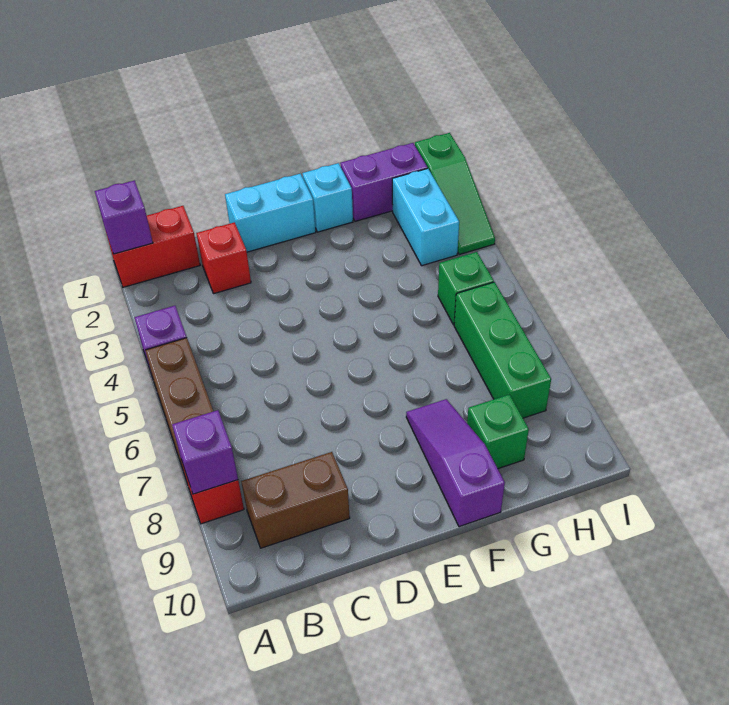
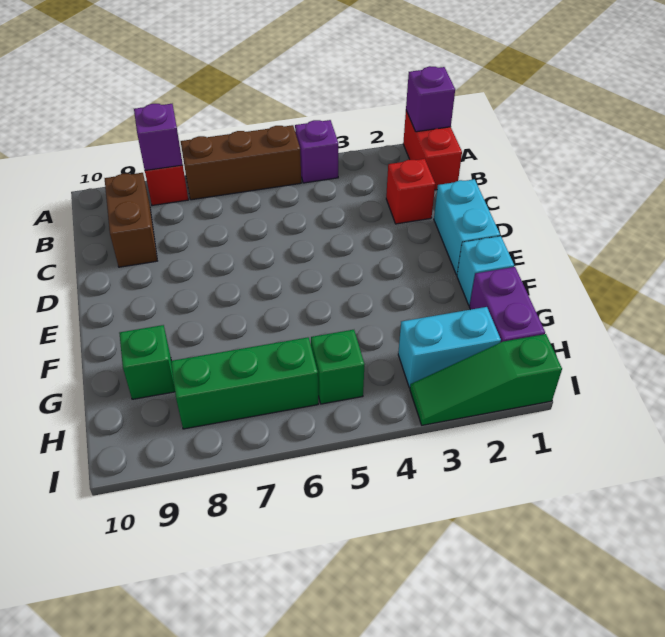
purple 1x3 slope [406,399,505,527] -> none

